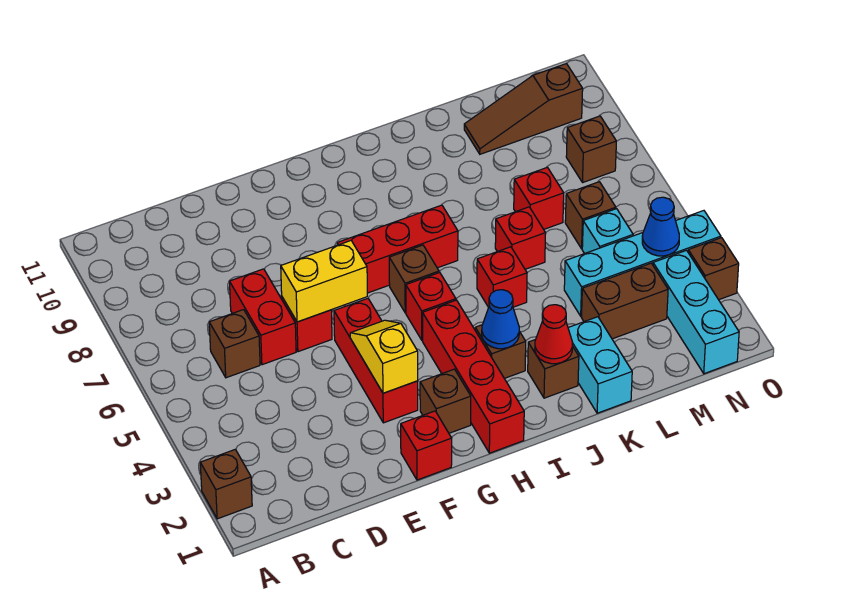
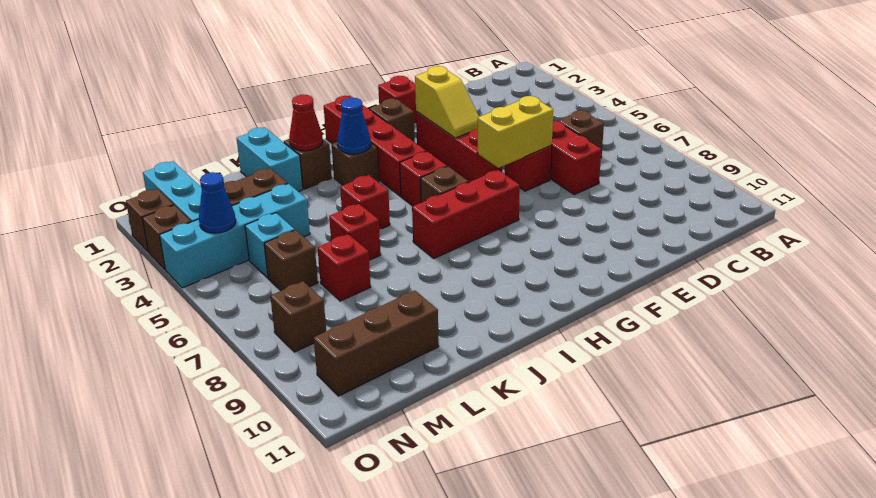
brown 1x1 brick [200,449,252,519] -> brown 1x1 brick moved to [126,189,174,252]
brown 1x3 slope [464,64,583,154] -> brown 1x3 brick [314,290,439,396]

